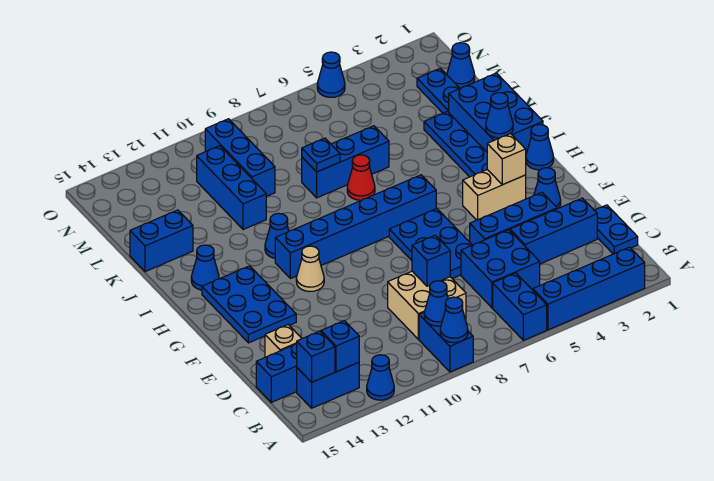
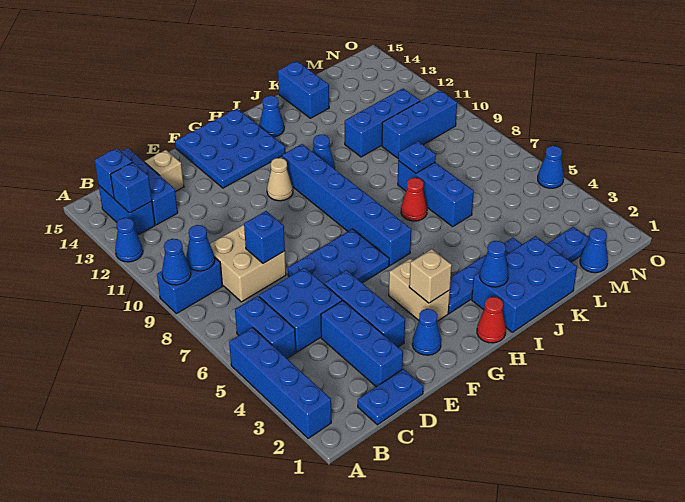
blue 1x2 brick [493,273,547,340] -> blue 1x2 brick turned to [235,296,296,358]
blue 2x3 plate [202,266,296,343] -> blue 3x3 plate [175,109,285,188]
blue 1x1 cone [526,124,554,170] -> red 1x1 cone [477,297,506,343]

